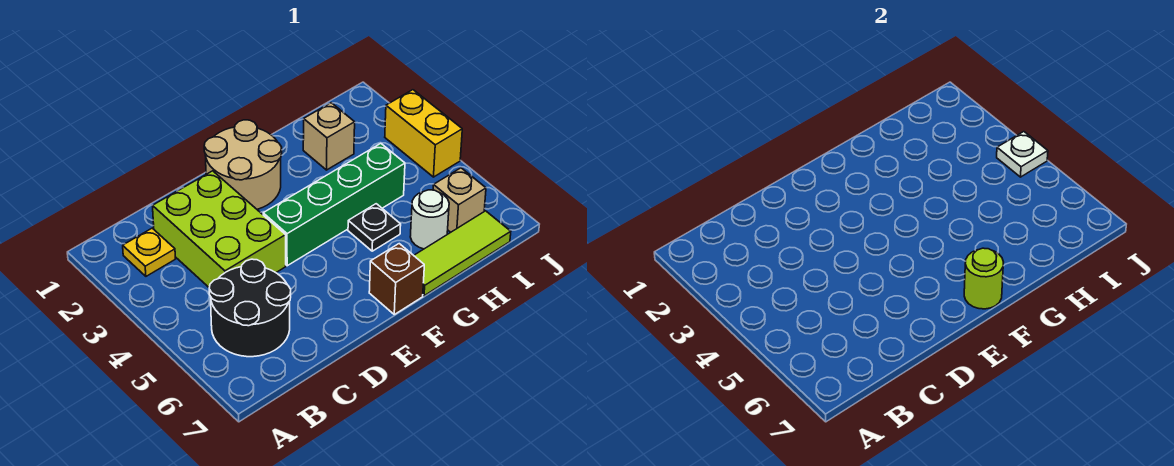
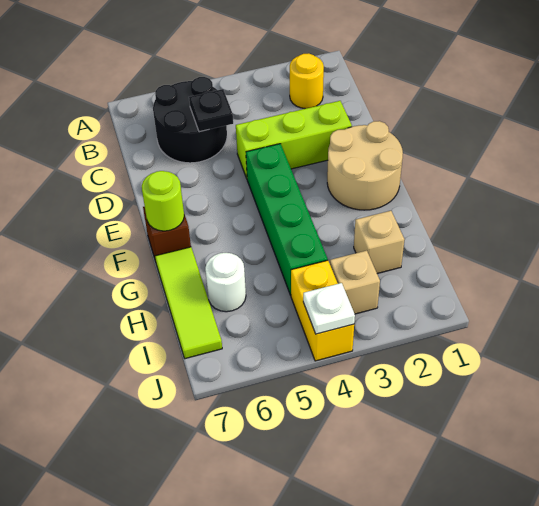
yellow 1x1 plate [123,228,176,276] -> yellow 1x1 round brick [290,53,324,109]
lime 2x3 brick [153,171,286,287] -> lime 1x3 brick [236,101,352,179]
black 1x1 plate [348,204,401,251] -> black 1x1 plate moved to [189,89,233,132]
tan 1x1 brick [433,168,486,232] -> tan 1x1 brick moved to [330,251,380,314]
yellow 1x2 brick [385,90,462,177] -> yellow 1x2 brick turned to [291,260,354,361]

